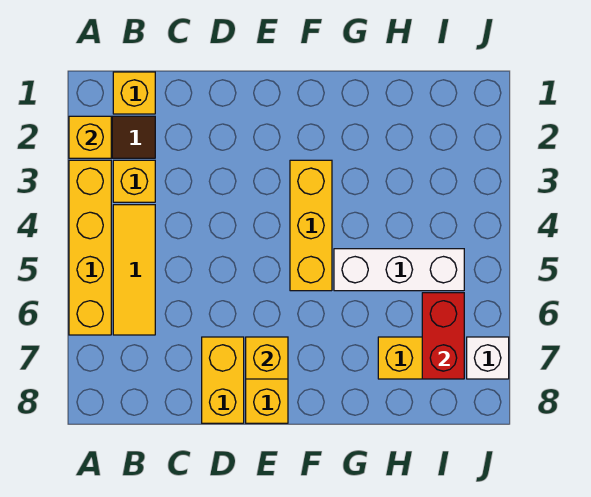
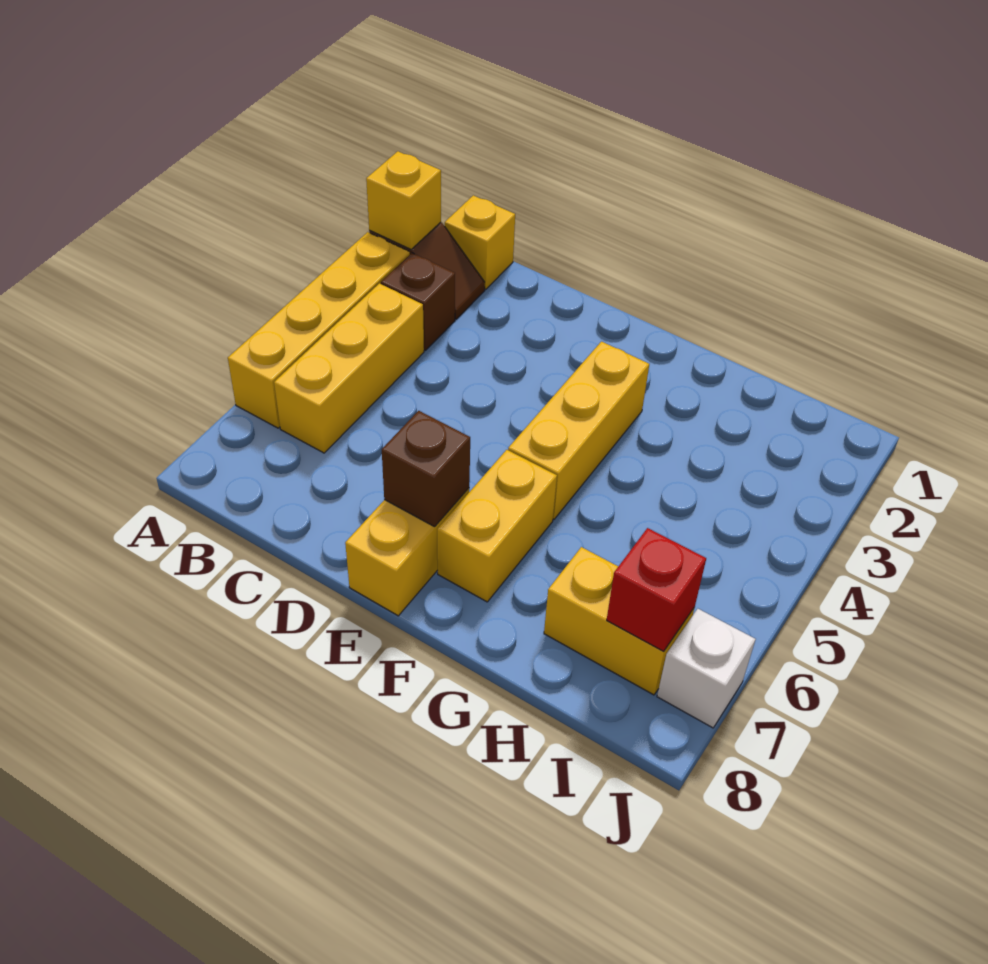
yellow 1x1 brick [113,160,155,202] -> brown 1x1 brick [381,253,455,350]
yellow 1x3 tile [113,205,155,335] -> yellow 1x3 brick [274,283,424,453]
yellow 1x2 brick [202,337,244,423] -> yellow 1x2 brick moved to [437,450,557,602]
yellow 1x1 brick [246,337,288,379] -> brown 1x1 brick [382,411,470,527]
white 1x3 brick [334,249,464,291] -> none
red 1x2 brick [422,293,464,379] -> red 1x1 brick [607,528,706,651]

